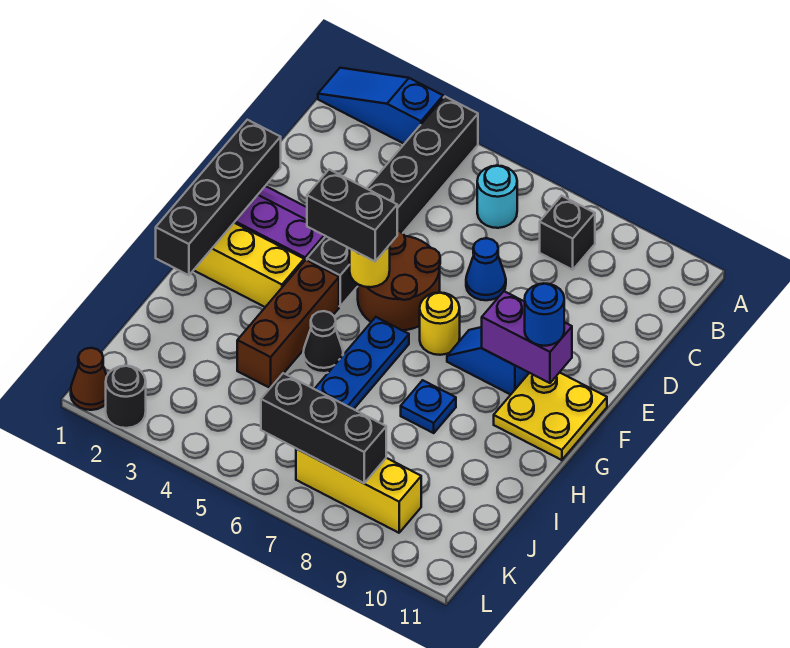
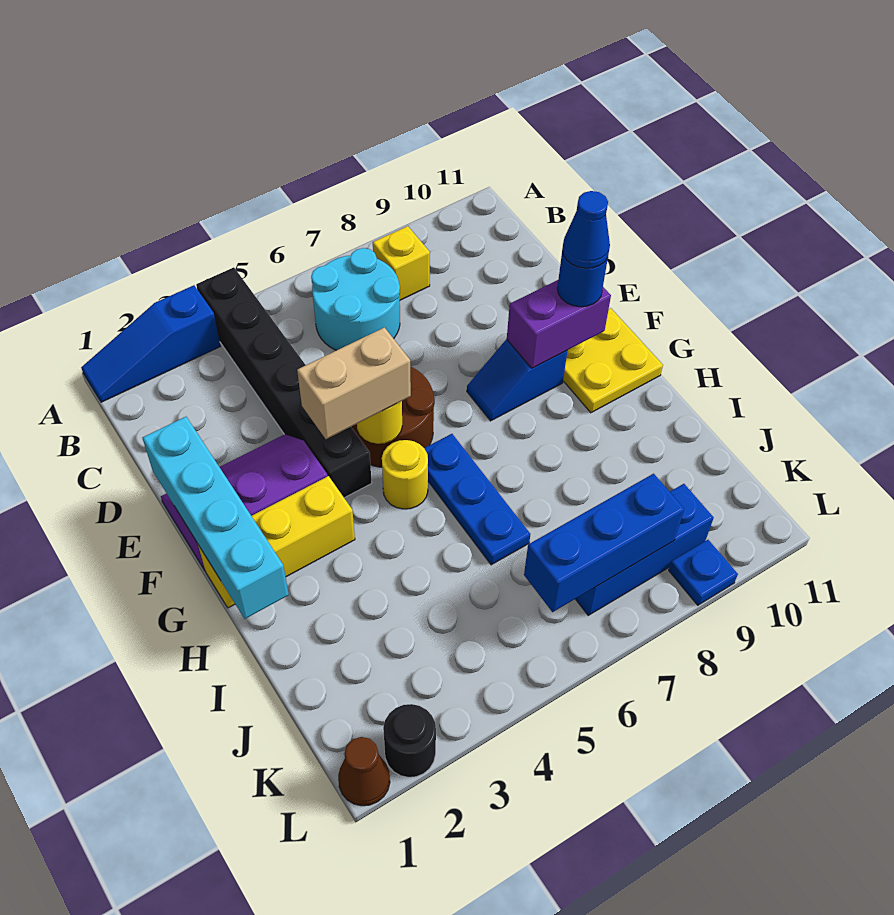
cyan 1x1 round brick [477,166,517,228] -> cyan 2x2 round brick [311,248,400,350]
black 1x1 brick [540,196,595,270] -> yellow 1x1 brick [373,226,430,300]
blue 1x1 cone [466,238,506,300] -> blue 1x1 cone moved to [562,191,610,268]
black 1x4 brick [156,120,281,275] -> cyan 1x4 brick [143,417,289,619]
black 1x2 brick [307,169,397,261] -> tan 1x2 brick [297,327,411,439]
yellow 1x1 round brick [420,293,460,355] -> yellow 1x1 round brick moved to [382,440,428,509]
brown 1x3 brick [237,260,339,388] -> none
black 1x1 cone [303,311,343,373] -> none
blue 1x1 plate [401,380,456,433] -> blue 1x1 plate moved to [669,540,738,605]
black 1x3 brick [261,373,386,483] -> blue 1x3 brick [524,474,684,612]
yellow 1x3 brick [296,449,421,533] -> blue 1x3 brick [576,484,714,615]

